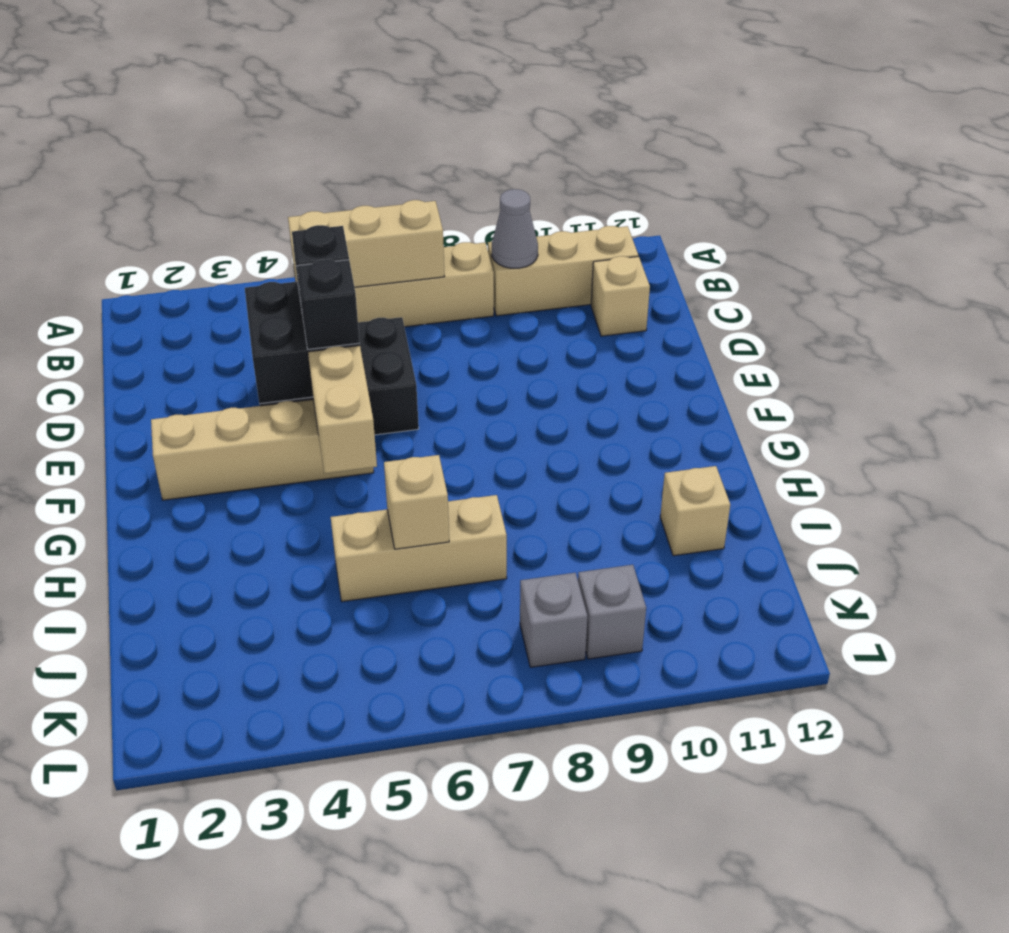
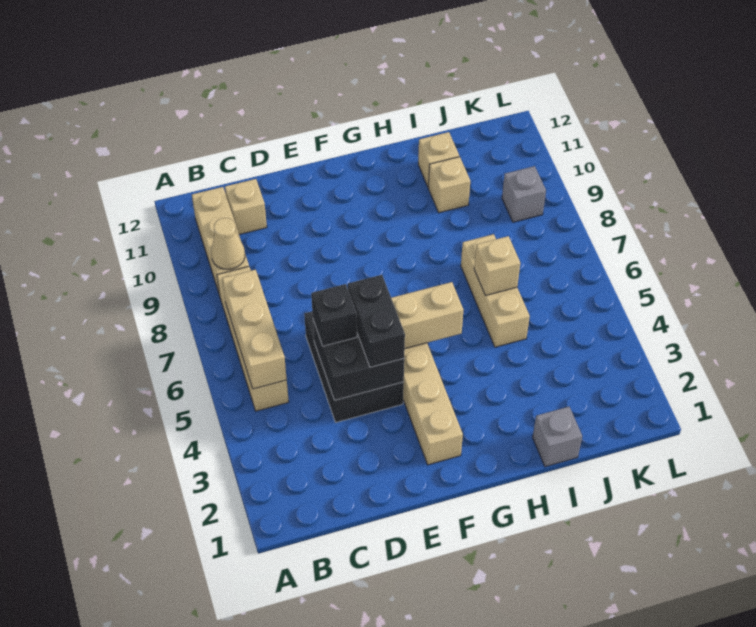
grey 1x1 cone [492,189,538,268] -> tan 1x1 cone [211,218,245,269]
black 1x1 brick [297,260,360,349] -> black 1x2 brick [347,275,405,367]
none -> tan 1x1 brick [428,157,470,213]
grey 1x1 brick [520,573,587,667] -> grey 1x1 brick moved to [533,407,582,467]

